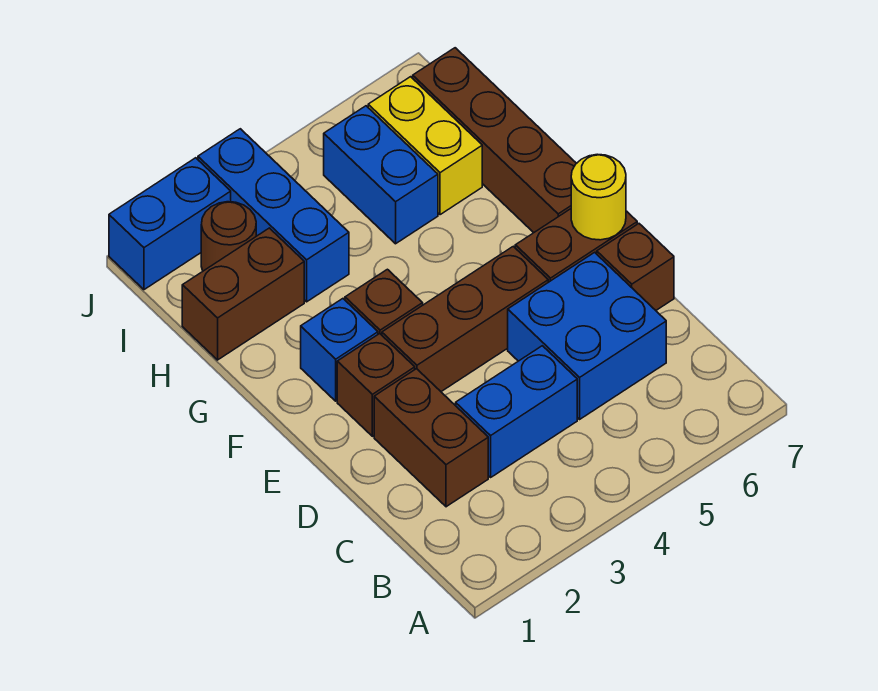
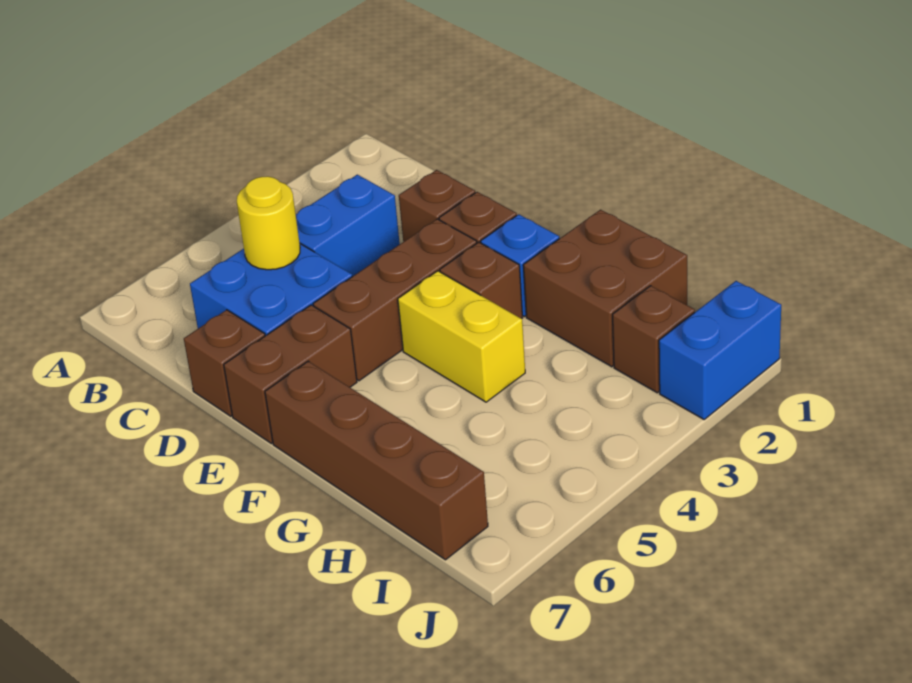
brown 1x2 brick [374,369,488,507] -> brown 1x1 brick [399,170,475,242]
yellow 1x1 round brick [571,154,626,240] -> yellow 1x1 round brick moved to [237,176,300,270]
brown 1x2 brick [182,228,304,360] -> brown 2x2 brick [523,210,687,367]
blue 1x3 brick [198,129,349,302] -> none
blue 1x2 brick [324,106,438,244] -> none
yellow 1x2 brick [368,77,482,215] -> yellow 1x2 brick moved to [398,271,525,402]
brown 1x1 round brick [201,202,256,271] -> brown 1x1 brick [613,286,695,393]

